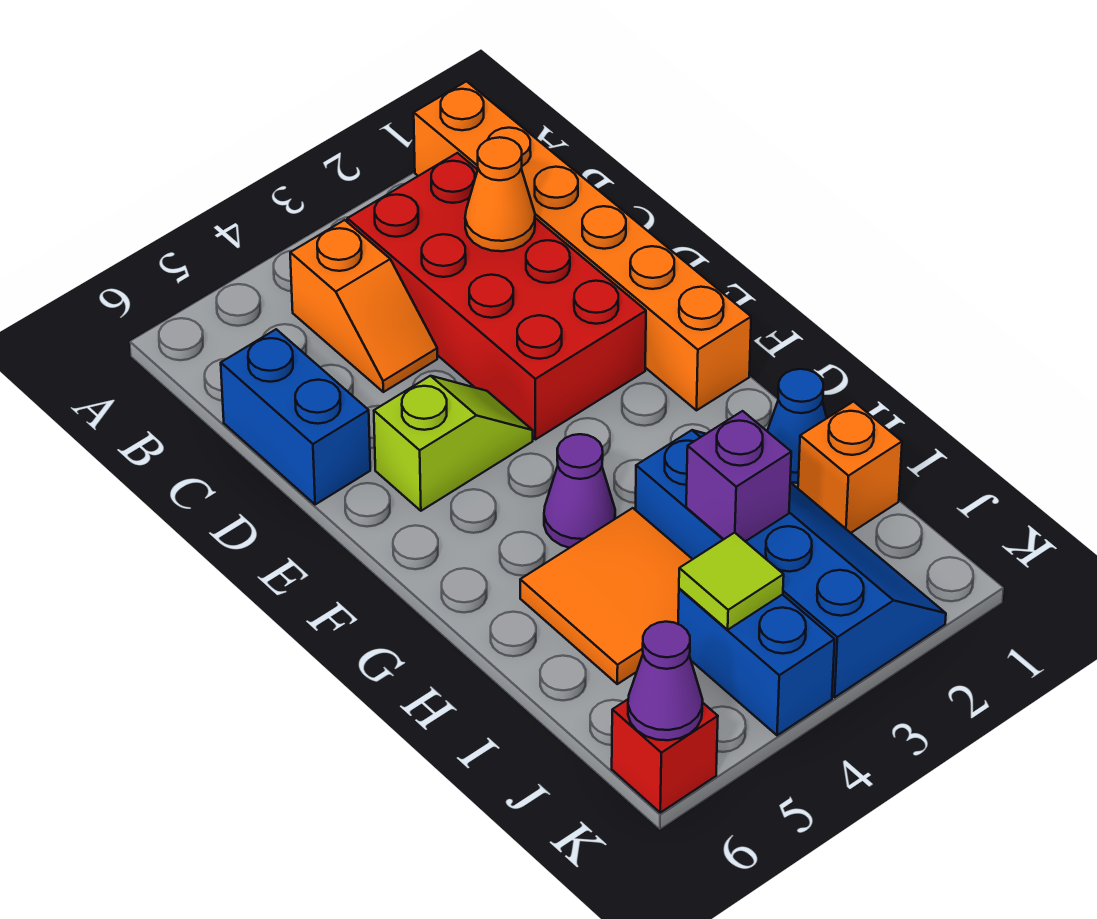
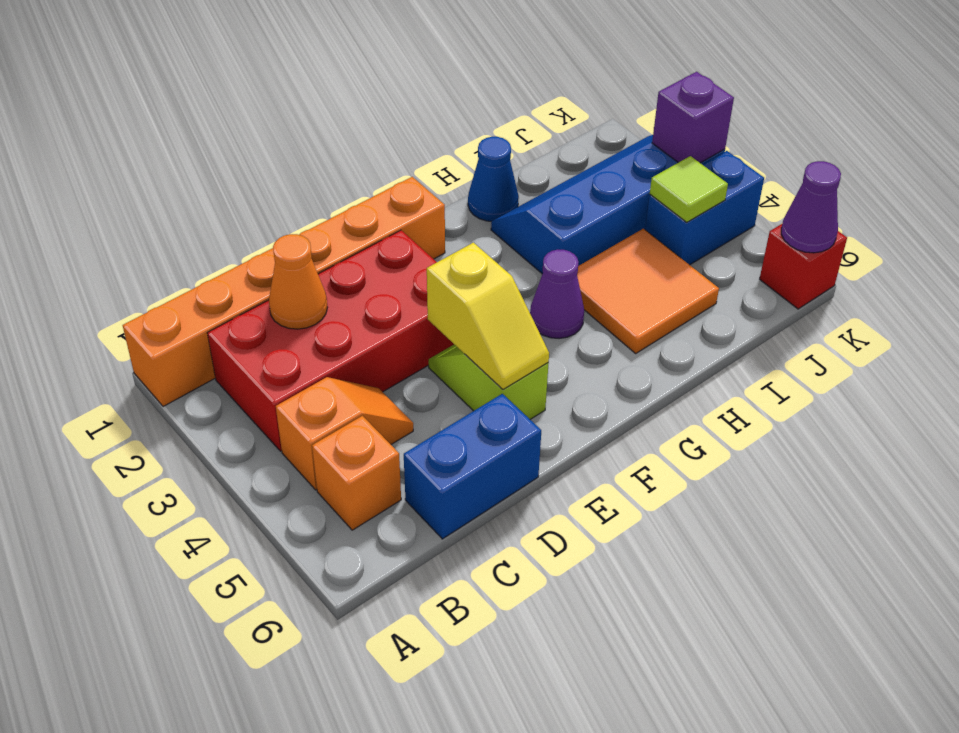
none -> yellow 1x2 slope [427,243,549,389]
orange 1x1 brick [798,401,902,533] -> orange 1x1 brick moved to [312,416,401,530]
purple 1x1 brick [686,411,791,541] -> purple 1x1 brick moved to [652,72,734,163]

